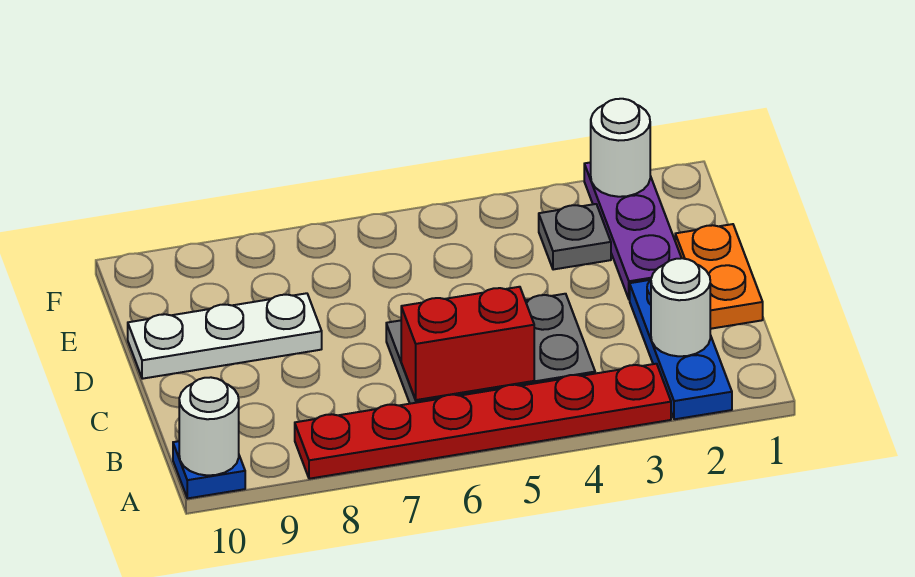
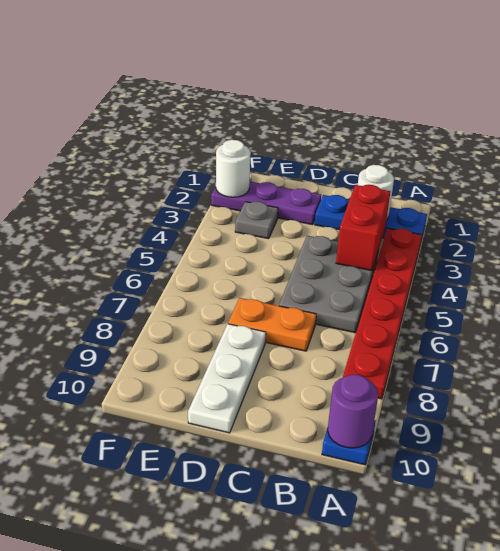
white 1x1 round brick [179,377,239,475] -> purple 1x1 round brick [328,375,378,448]
red 1x2 brick [401,287,534,400] -> red 1x2 brick moved to [336,185,391,271]
orange 1x2 plate [675,224,763,329] -> orange 1x2 plate moved to [228,298,316,351]

